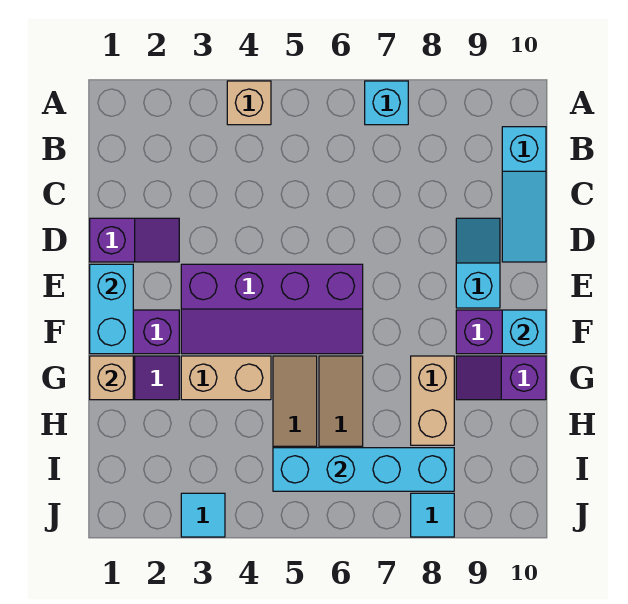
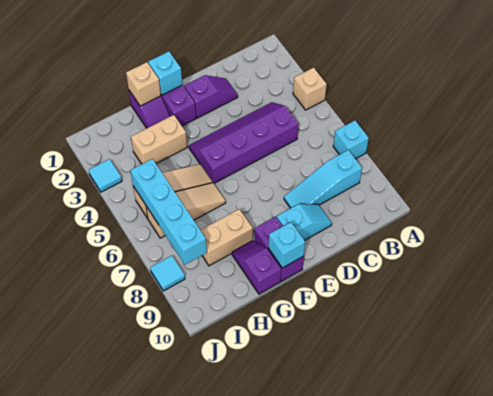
cyan 1x3 slope [502,127,546,262] -> cyan 1x3 slope moved to [284,150,362,208]
purple 1x2 slope [90,218,179,262] -> purple 1x2 slope turned to [184,75,238,118]
cyan 1x2 brick [90,264,133,354] -> cyan 1x1 brick [148,51,182,95]
purple 2x4 slope [181,264,363,354] -> purple 2x4 slope turned to [189,102,298,183]
tan 1x2 brick [181,356,271,400] -> tan 1x2 brick turned to [131,115,187,164]

